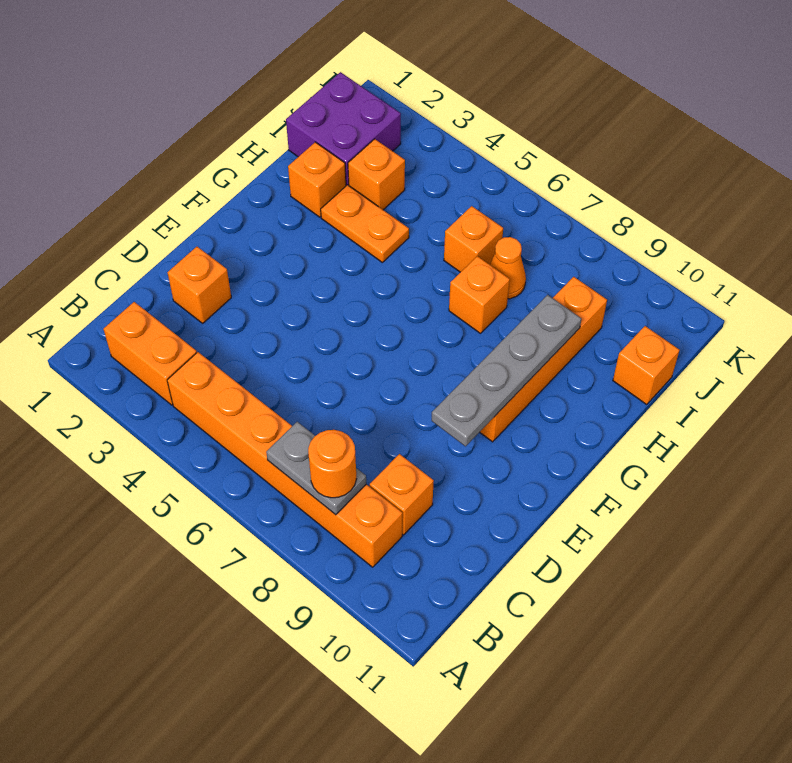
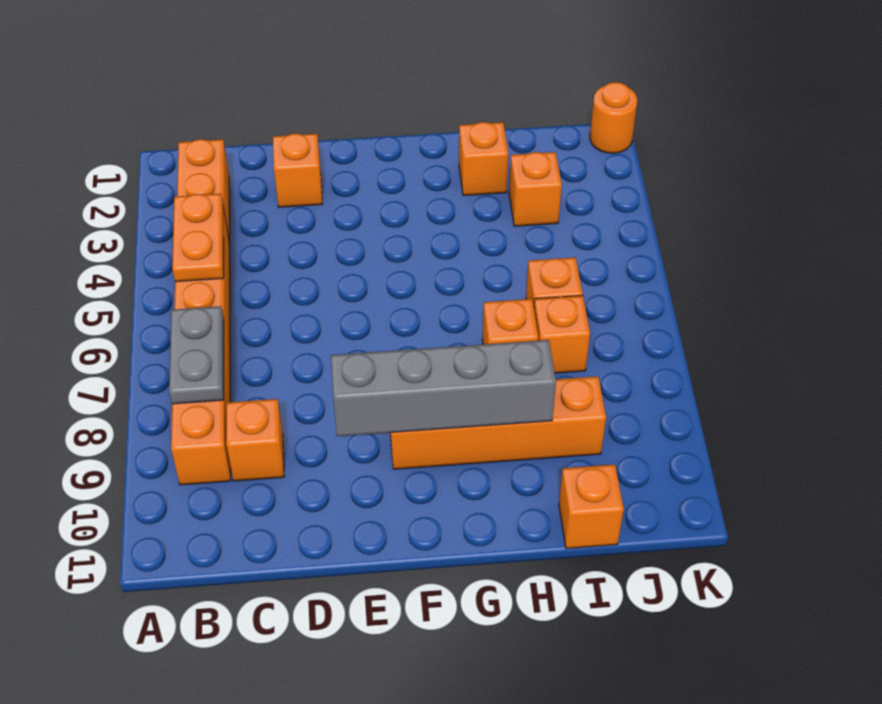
orange 1x1 round brick [308,430,356,498] -> orange 1x1 round brick moved to [590,82,637,153]
grey 1x4 plate [432,295,581,446] -> grey 1x4 brick [331,340,556,436]
orange 1x2 plate [321,185,409,262] -> orange 1x2 plate moved to [172,194,224,282]
purple 2x2 brick [286,72,401,186] -> none
orange 1x1 cone [490,237,526,299] -> orange 1x1 brick [534,295,590,373]

